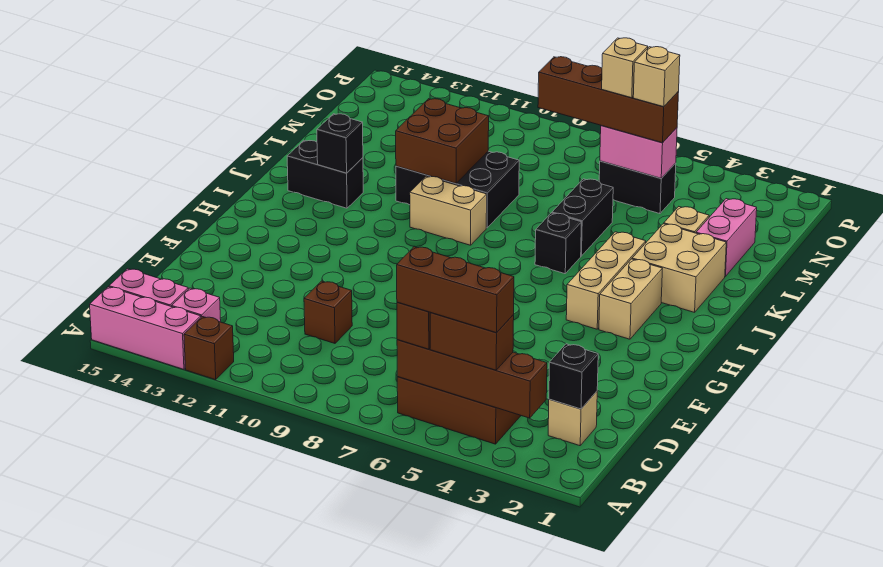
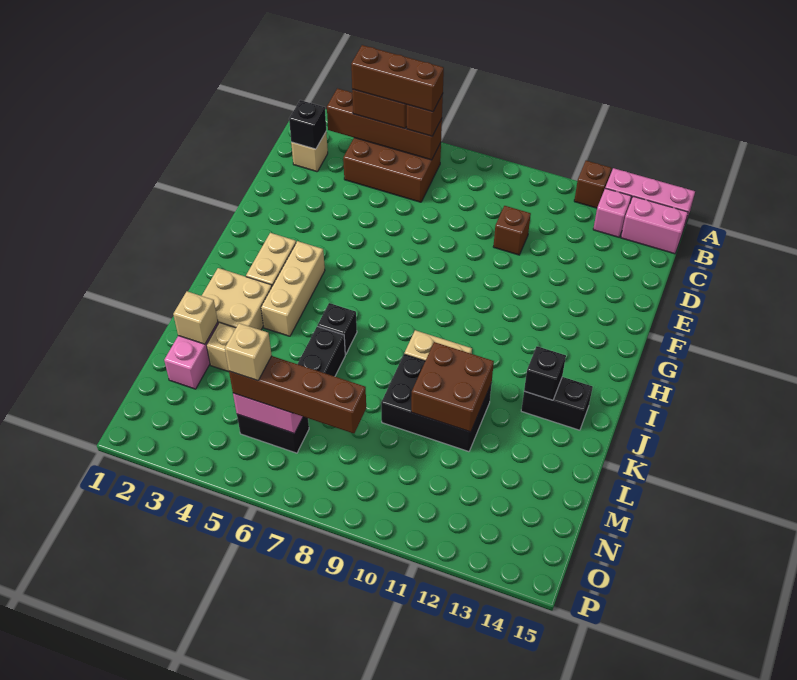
tan 1x1 brick [602,38,648,98] -> tan 1x1 brick moved to [173,291,218,344]

